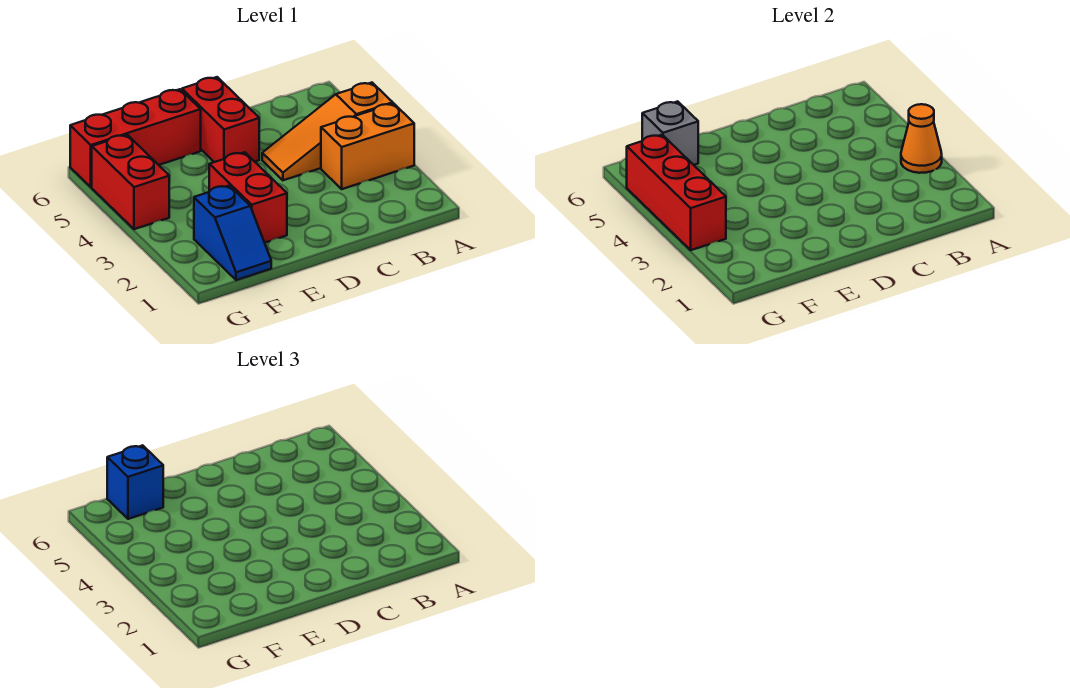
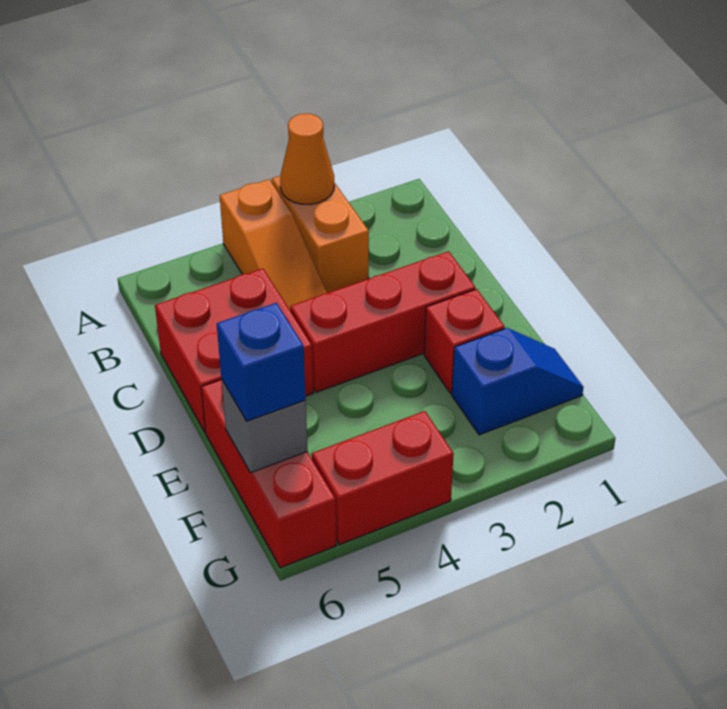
red 1x2 brick [182,77,259,162] -> red 2x2 brick [155,269,313,433]
red 1x2 brick [209,152,287,243] -> red 1x1 brick [424,289,505,393]
red 1x3 brick [627,135,726,250] -> red 1x3 brick moved to [290,251,475,392]

